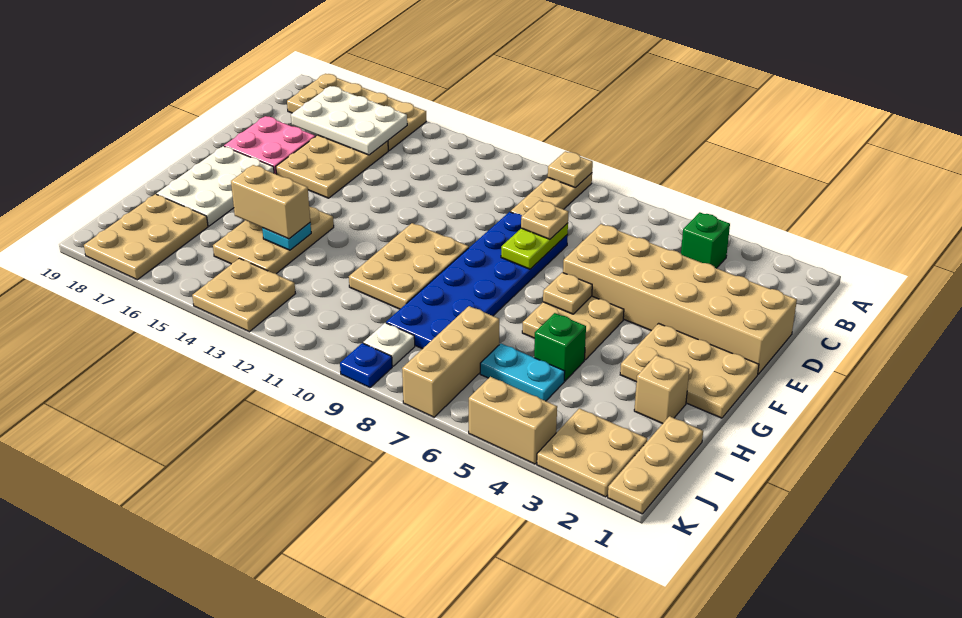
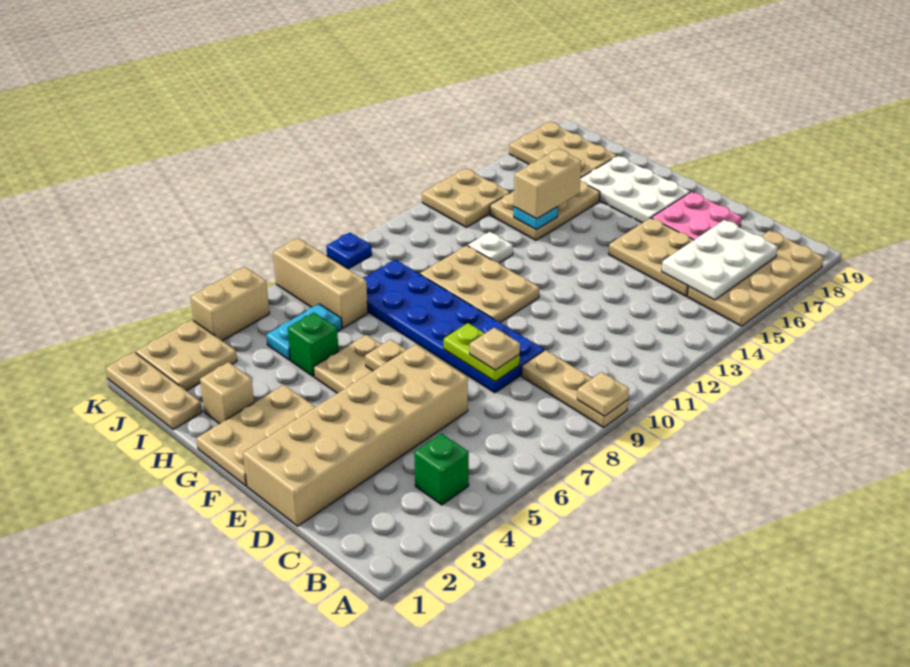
tan 2x3 plate [213,207,334,274] -> tan 2x3 plate turned to [490,181,600,240]
white 1x1 plate [363,323,415,366] -> white 1x1 plate moved to [468,232,513,263]

